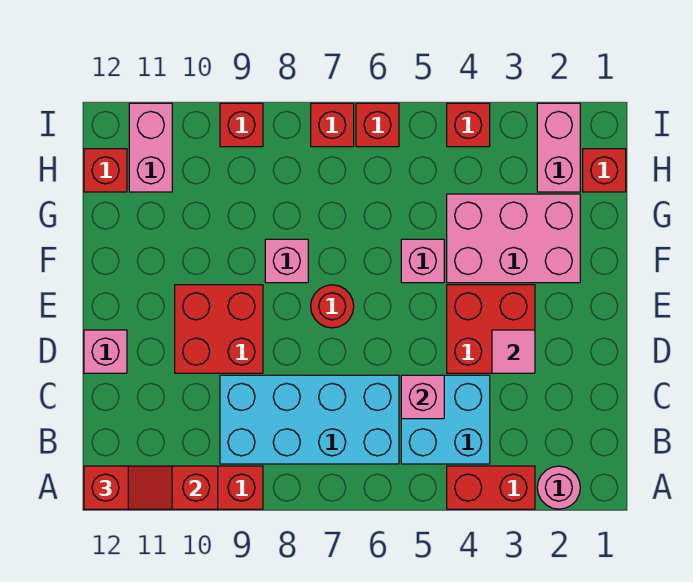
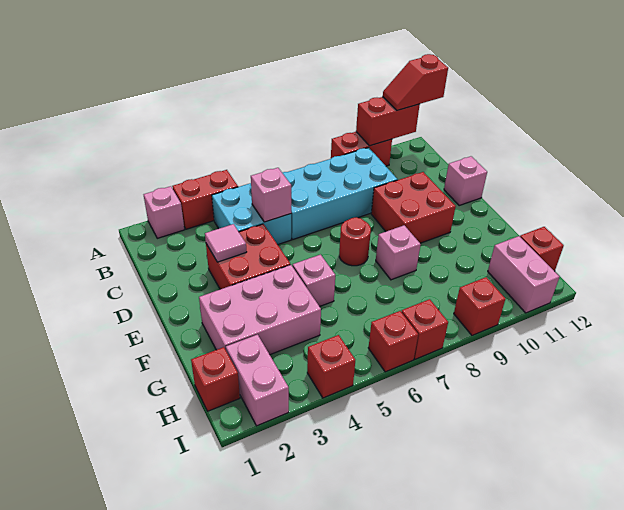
pink 1x1 round brick [537,466,580,509] -> pink 1x1 brick [144,186,184,238]

